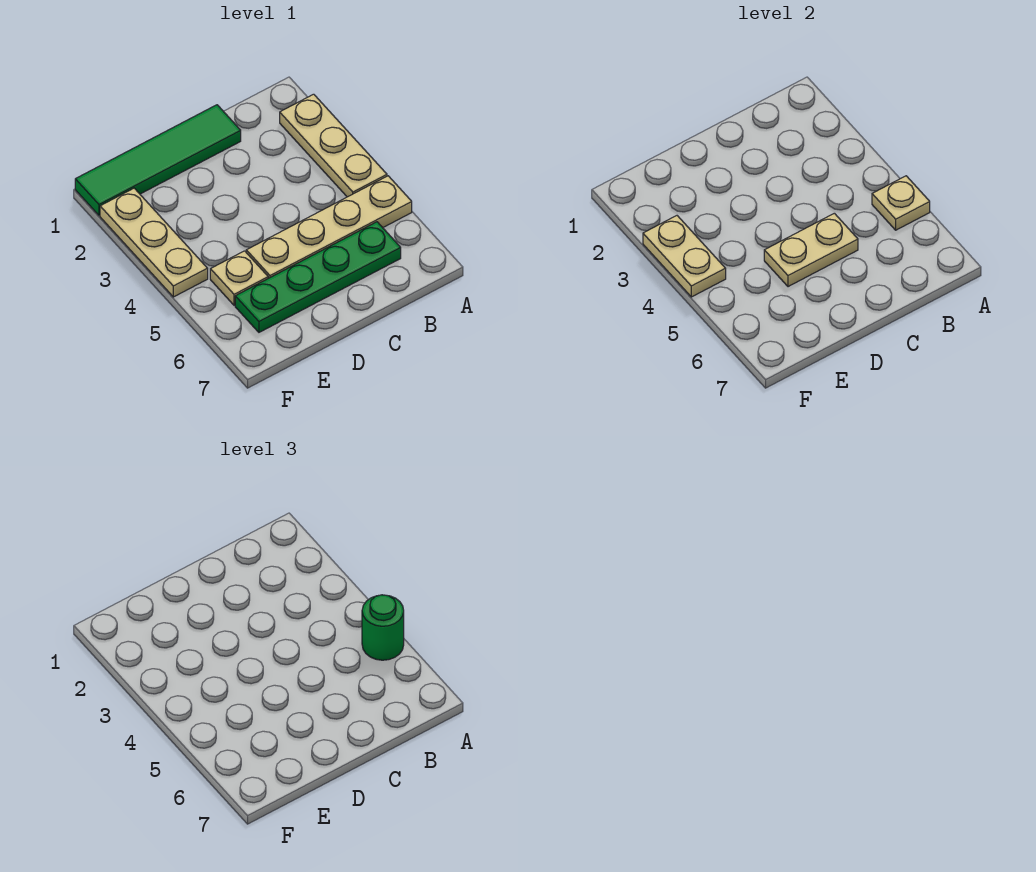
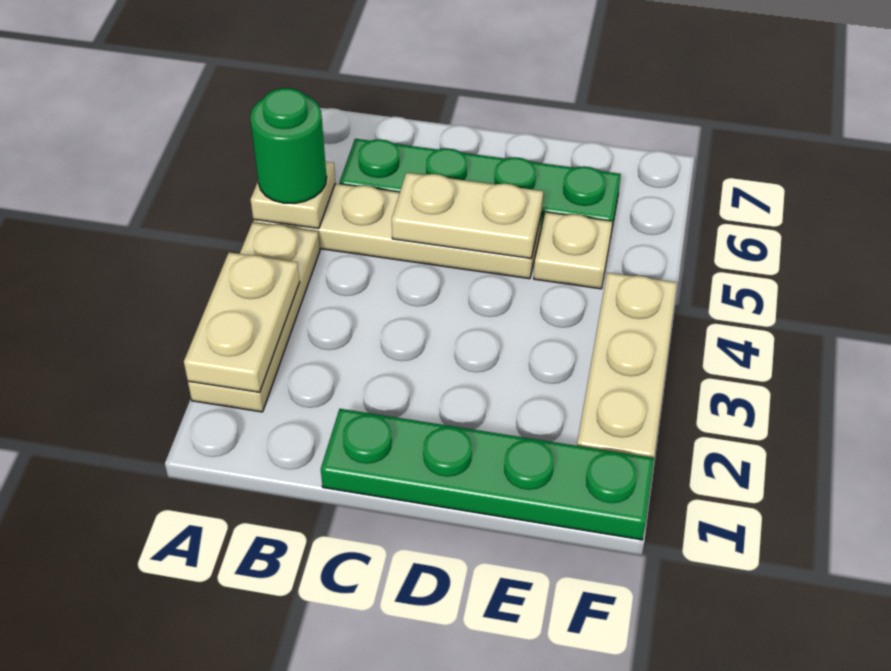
green 1x4 tile [75,105,241,215] -> green 1x4 plate [321,409,654,540]
tan 1x2 plate [643,216,726,297] -> tan 1x2 plate moved to [184,252,300,392]

